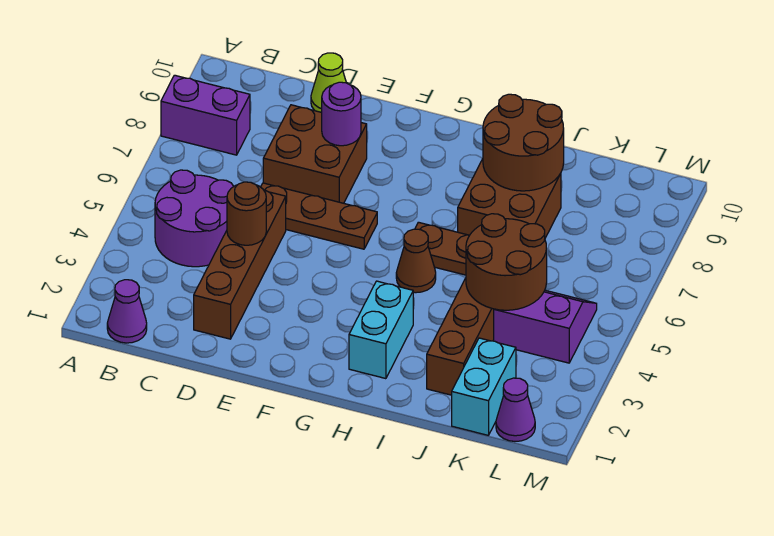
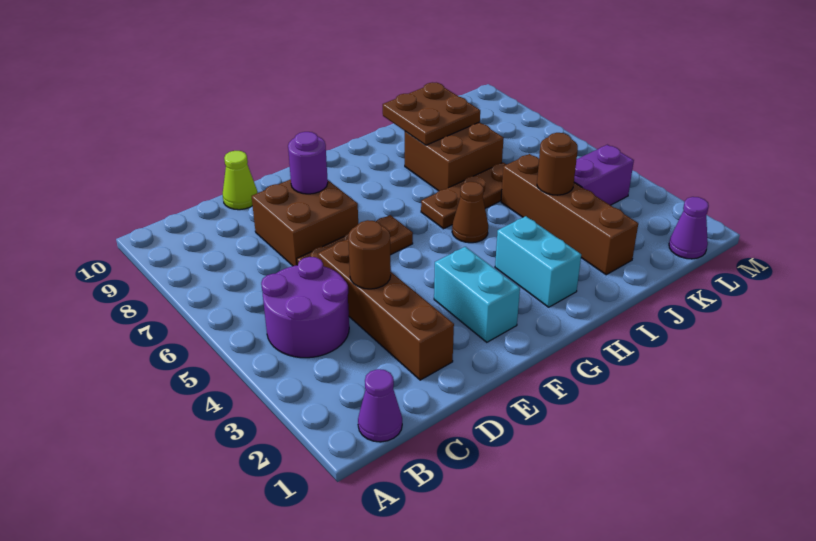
purple 1x2 brick [161,75,250,155] -> none
brown 2x2 round brick [483,94,564,191] -> brown 2x2 plate [383,82,480,145]
brown 2x2 round brick [466,214,547,310] -> brown 1x1 round brick [537,133,578,195]
cyan 1x2 brick [452,338,516,435] -> cyan 1x2 brick moved to [434,247,520,342]

